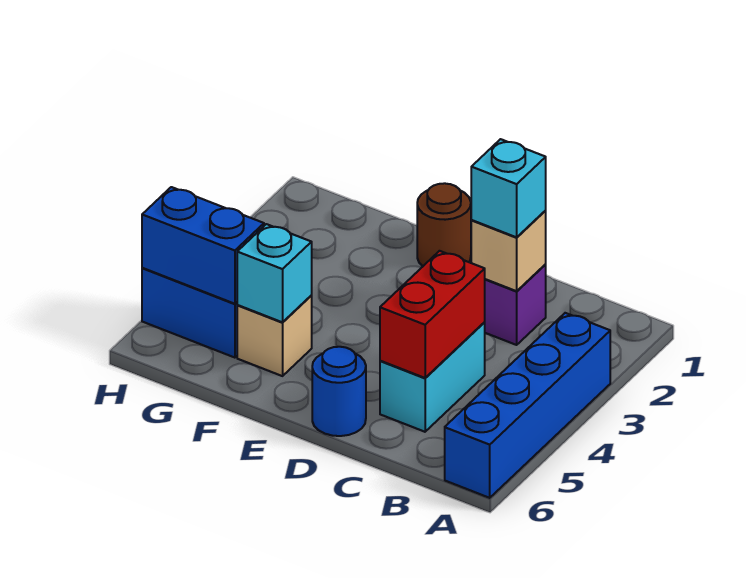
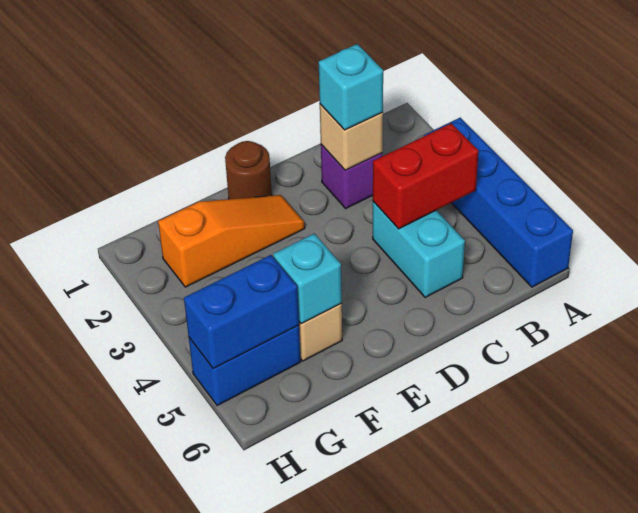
red 1x2 brick [380,251,485,378] -> red 1x2 brick turned to [373,123,479,229]
blue 1x1 round brick [312,347,366,436] -> none
none -> orange 1x3 slope [158,195,305,287]

